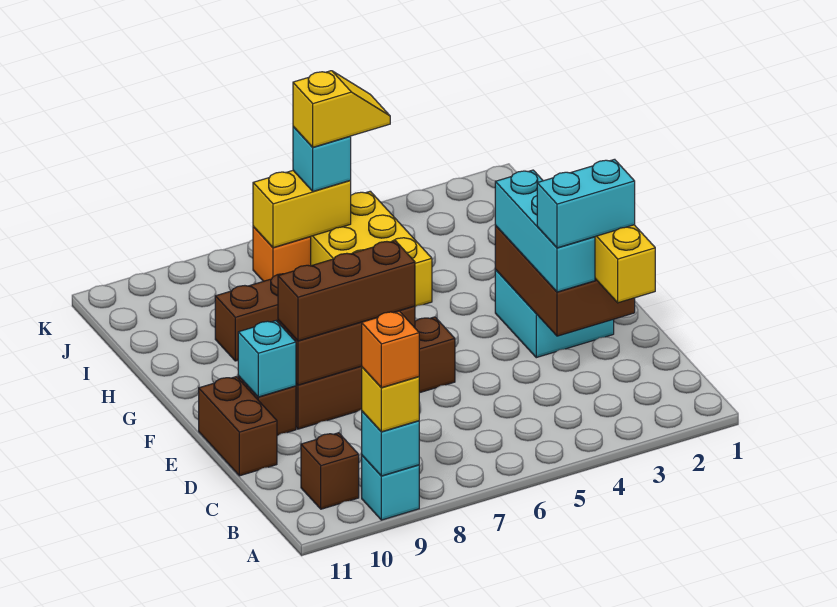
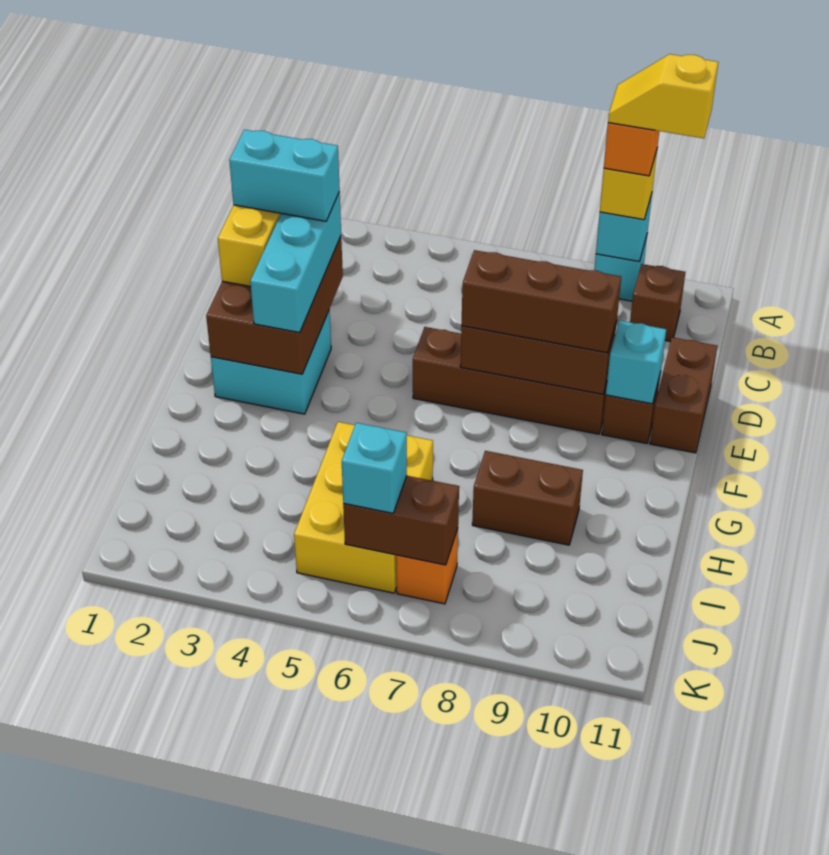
yellow 1x2 slope [293,71,390,147] -> yellow 1x2 slope moved to [608,54,718,138]
yellow 1x2 brick [253,171,351,248] -> brown 1x2 brick [343,476,459,565]

